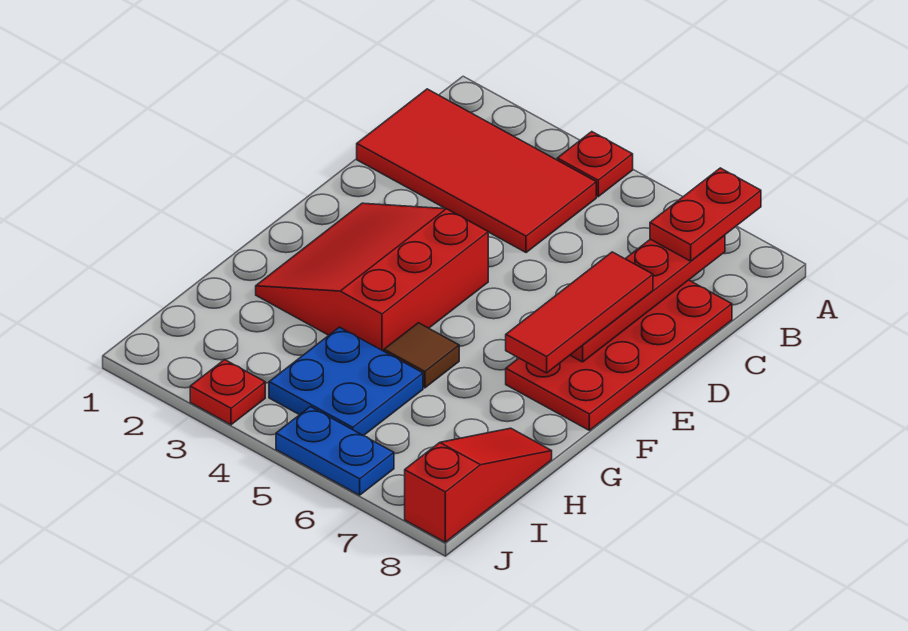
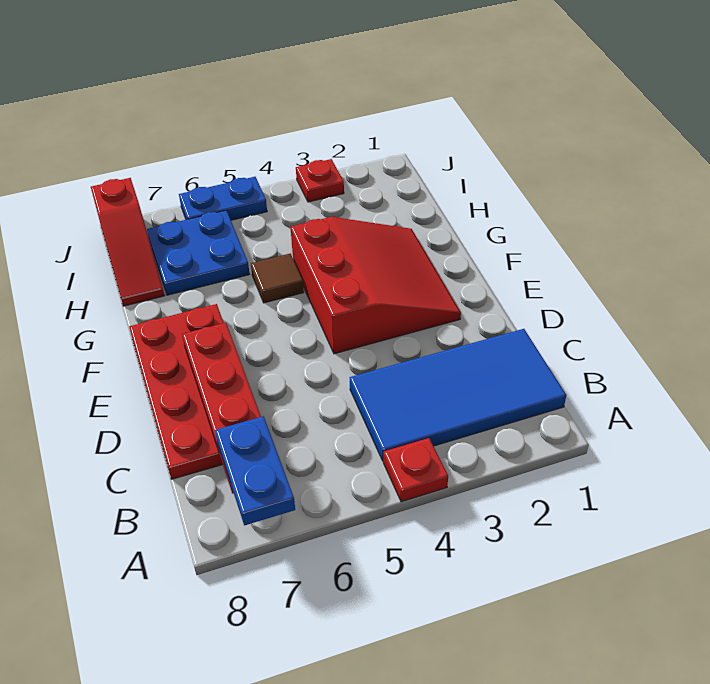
red 1x2 plate [650,168,761,261] -> blue 1x2 plate [215,416,295,525]
red 2x4 tile [357,89,596,253] -> blue 2x4 tile [350,329,566,461]
red 1x3 tile [506,252,653,373] -> none
blue 2x2 plate [269,327,423,436] -> blue 2x2 plate moved to [147,210,250,295]

